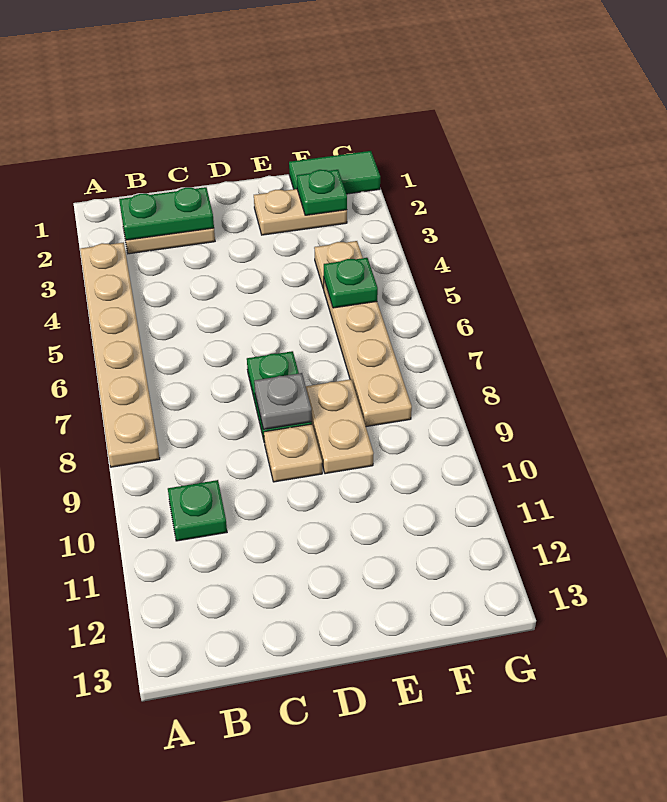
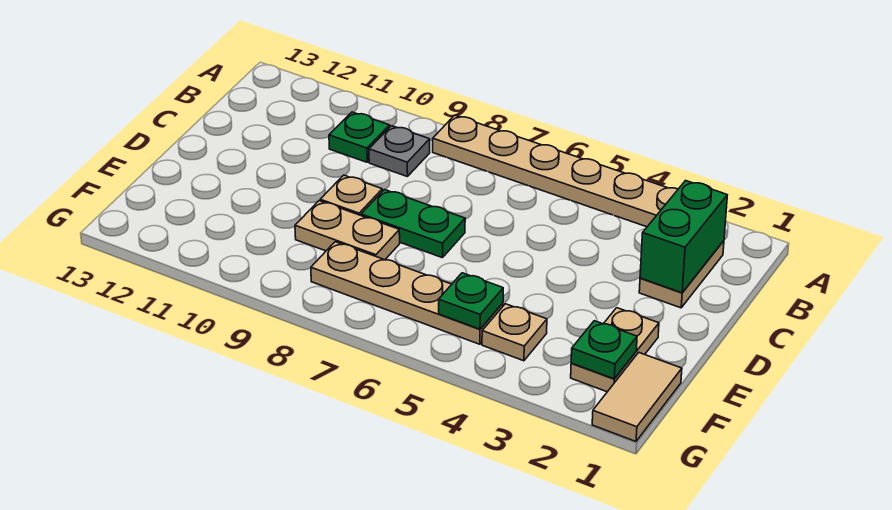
green 1x2 plate [119,187,214,240] -> green 1x2 brick [640,181,727,293]
grey 1x1 plate [254,373,312,429] -> grey 1x1 plate moved to [369,126,430,177]
green 1x2 tile [289,151,380,194] -> tan 1x2 tile [592,352,682,441]

